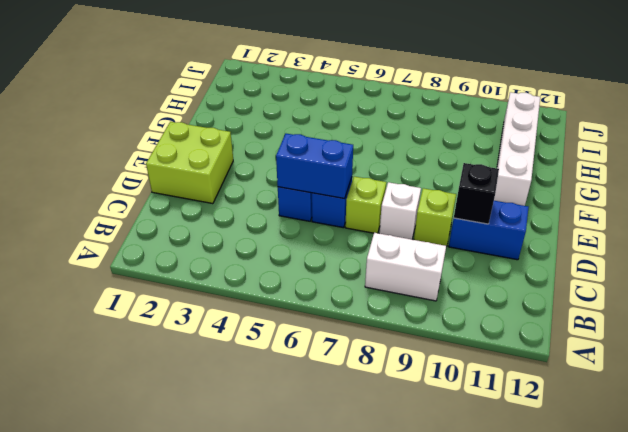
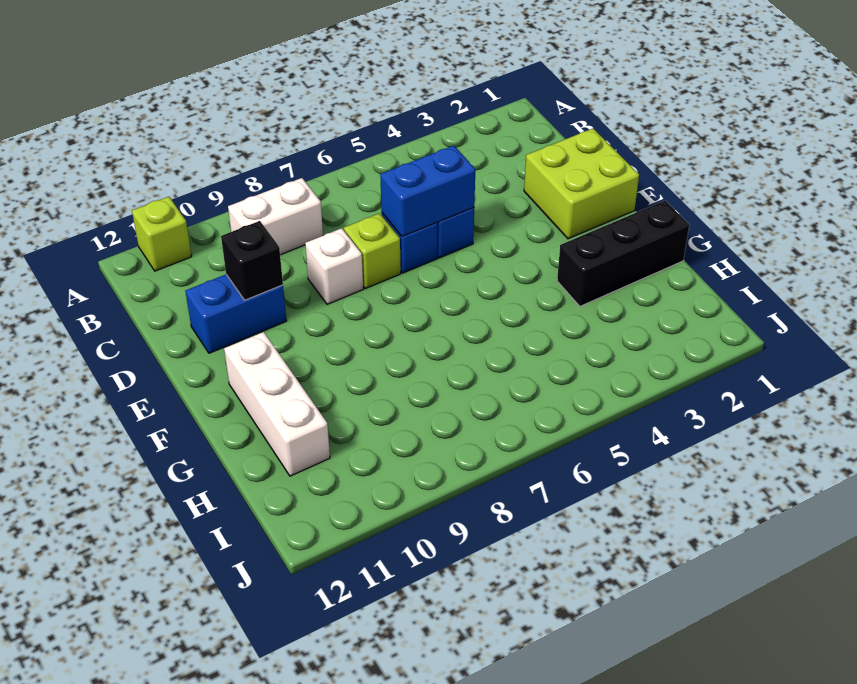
lime 1x1 brick [414,188,456,247] -> lime 1x1 brick moved to [132,197,192,271]
white 1x4 brick [494,92,540,206] -> white 1x3 brick [224,332,330,476]
none -> black 1x3 brick [557,201,689,306]

